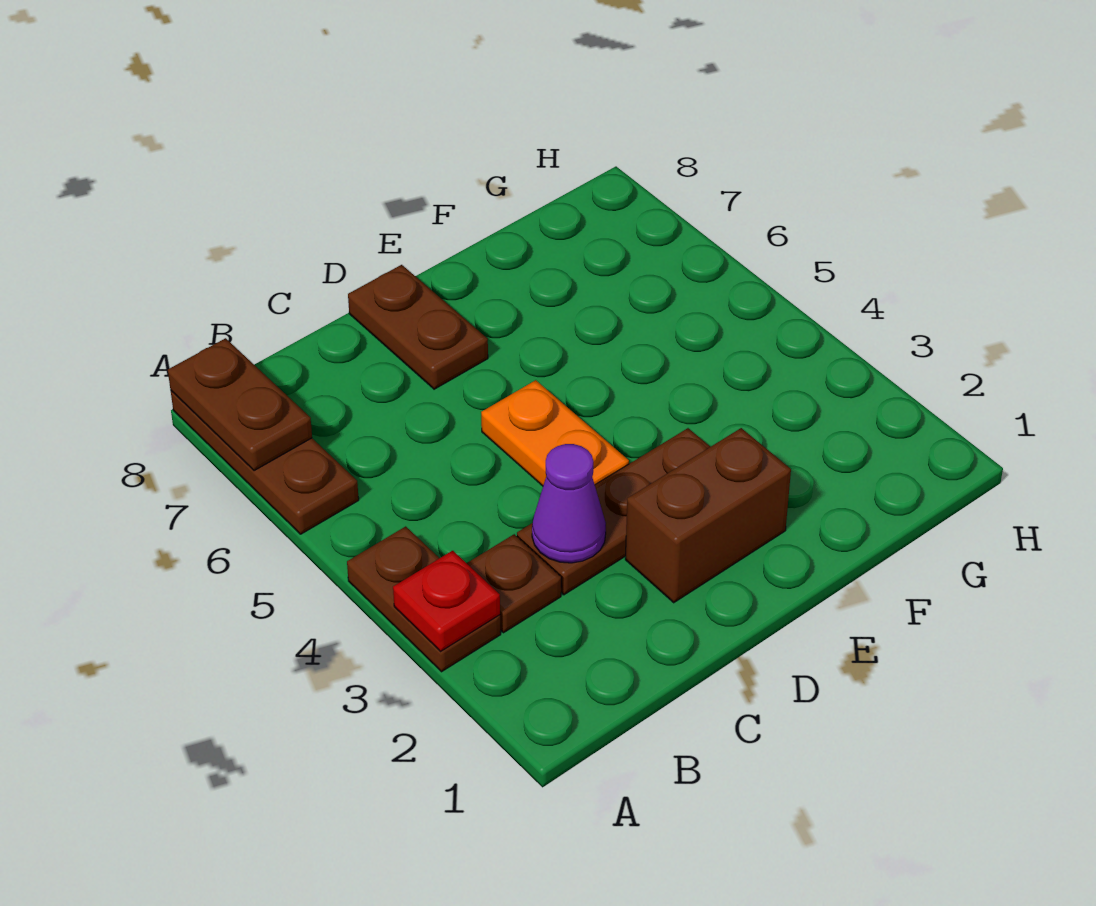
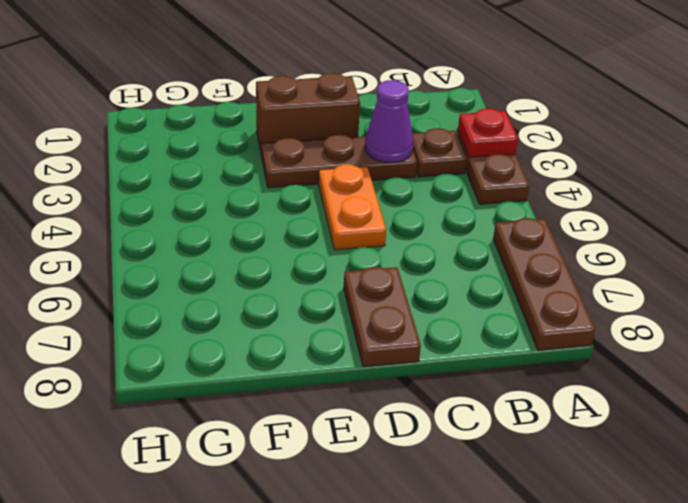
brown 1x2 plate [168,338,312,471] -> none

